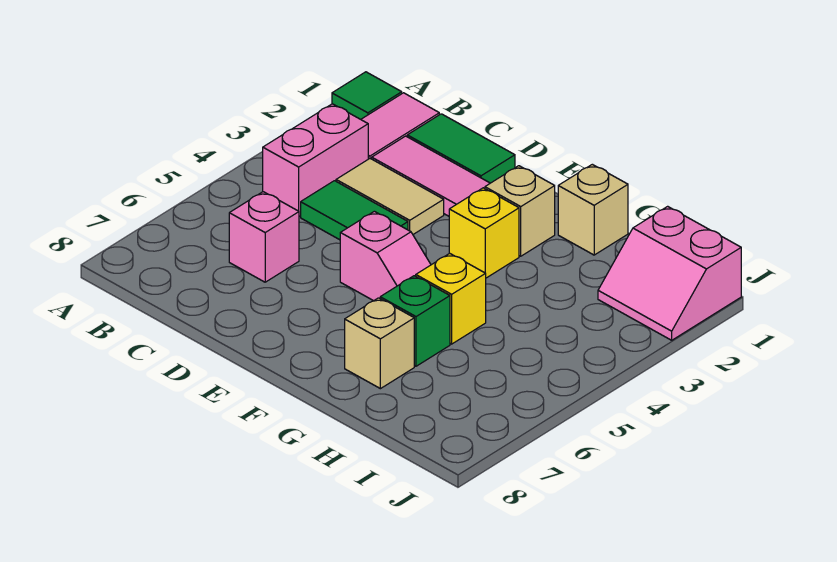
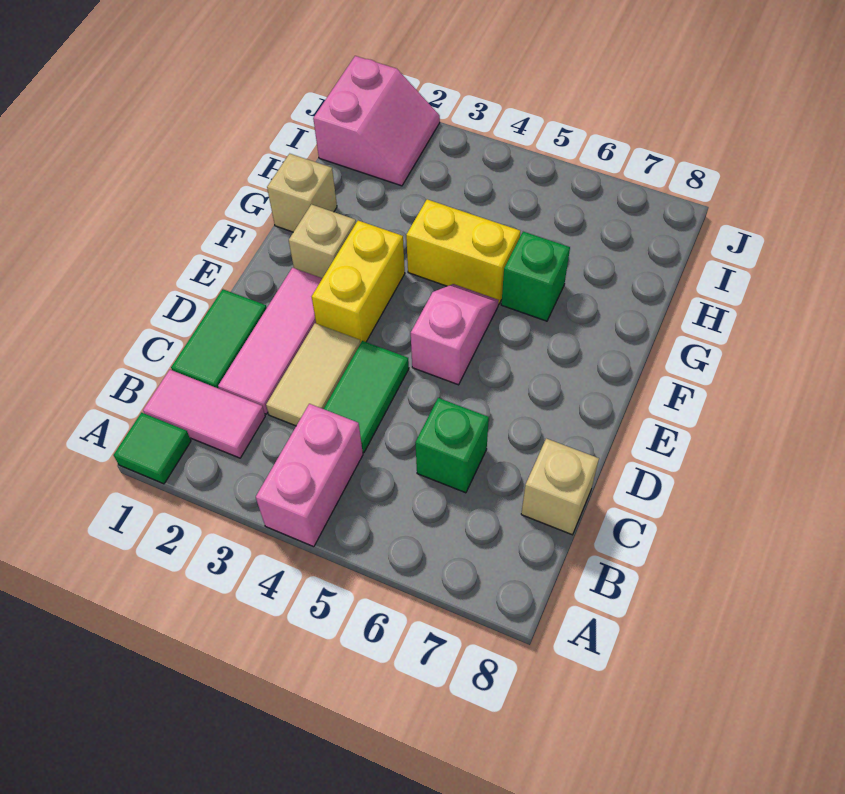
pink 1x2 brick [263,104,368,216] -> pink 1x2 brick turned to [256,404,363,547]
pink 1x1 brick [229,192,299,282] -> green 1x1 brick [415,398,489,493]
yellow 1x1 brick [449,188,519,278] -> yellow 1x2 brick [312,221,405,343]
yellow 1x1 brick [416,253,486,344] -> yellow 1x2 brick [406,199,520,304]
tan 1x1 brick [345,298,414,389] -> tan 1x1 brick moved to [521,438,599,535]

